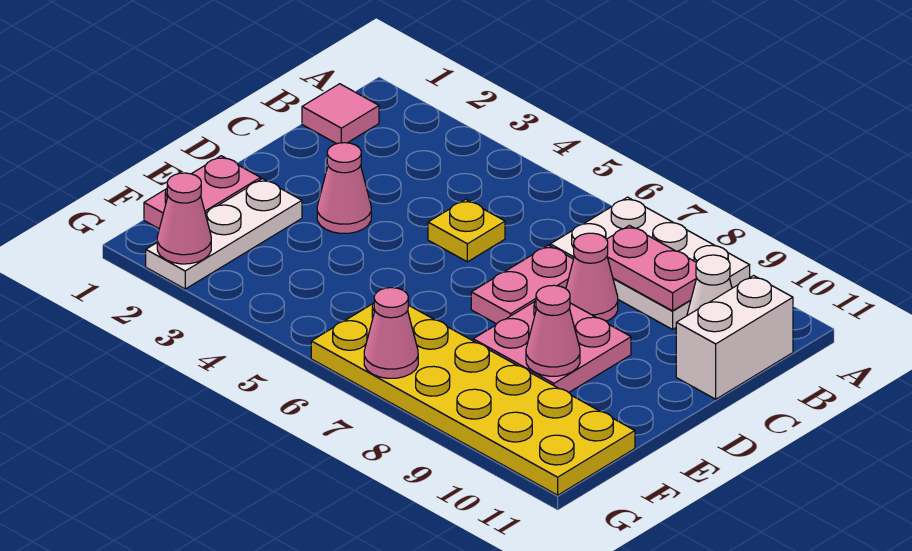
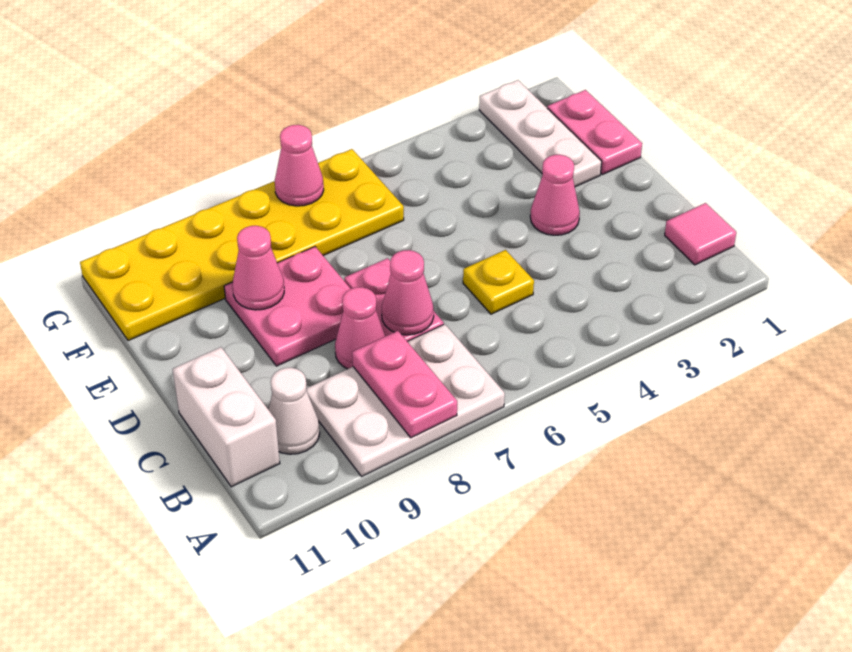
pink 1x2 plate [607,225,697,311] -> pink 1x2 plate turned to [352,331,457,438]
pink 1x1 cone [157,173,211,264] -> pink 1x1 cone moved to [382,250,434,335]

